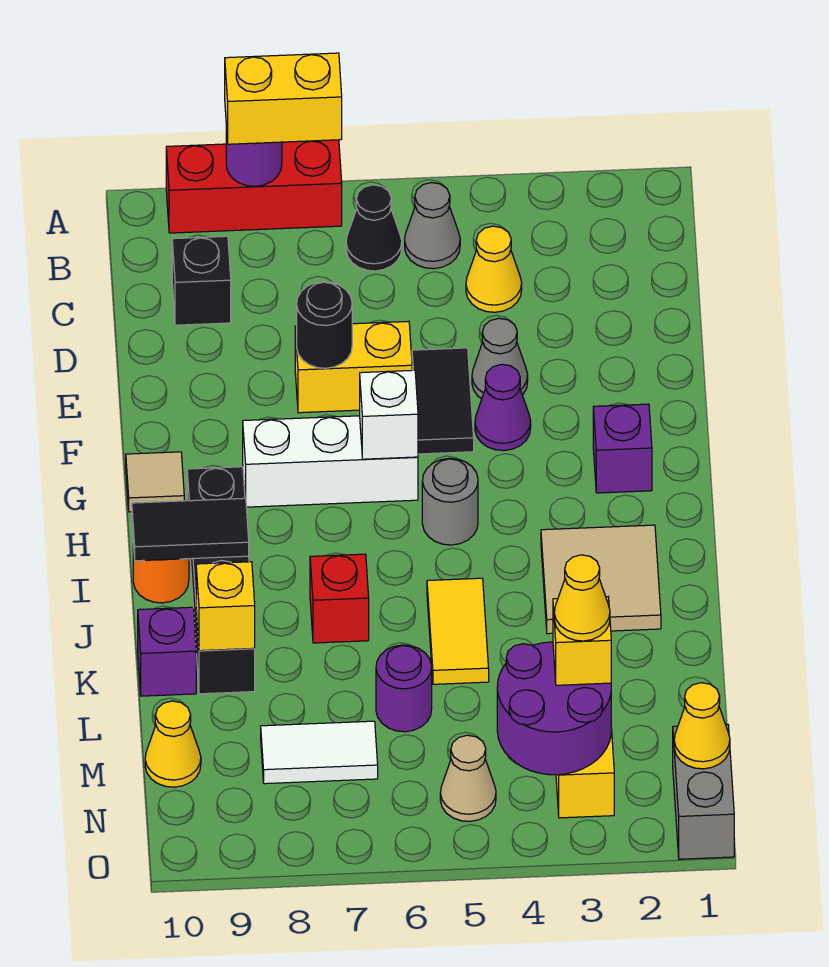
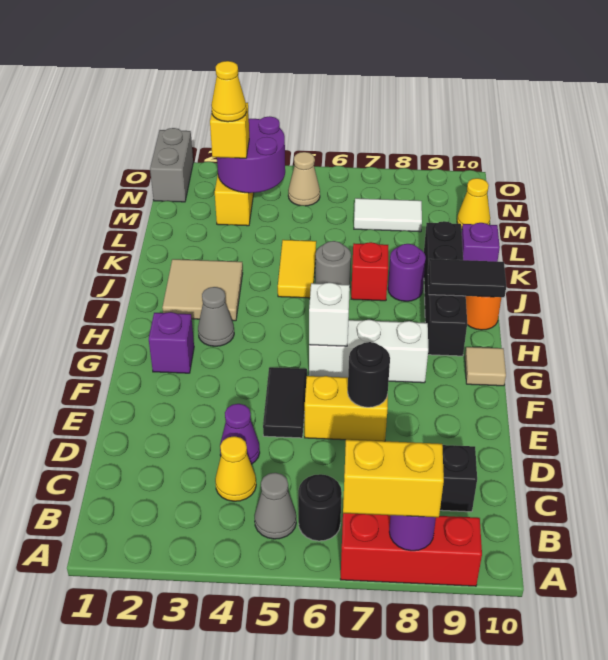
black 1x1 cone [346,185,402,271] -> black 1x1 round brick [298,474,342,541]
grey 1x1 cone [472,318,528,399] -> grey 1x1 cone moved to [198,287,234,346]
purple 1x1 cone [475,364,531,451] -> purple 1x1 cone moved to [220,404,260,464]
grey 1x1 round brick [422,458,478,545] -> grey 1x1 round brick moved to [315,241,351,285]
yellow 1x1 brick [196,562,255,651] -> none
purple 1x1 round brick [376,645,432,732] -> purple 1x1 round brick moved to [388,244,426,301]
yellow 1x1 cone [674,683,730,769] -> none

